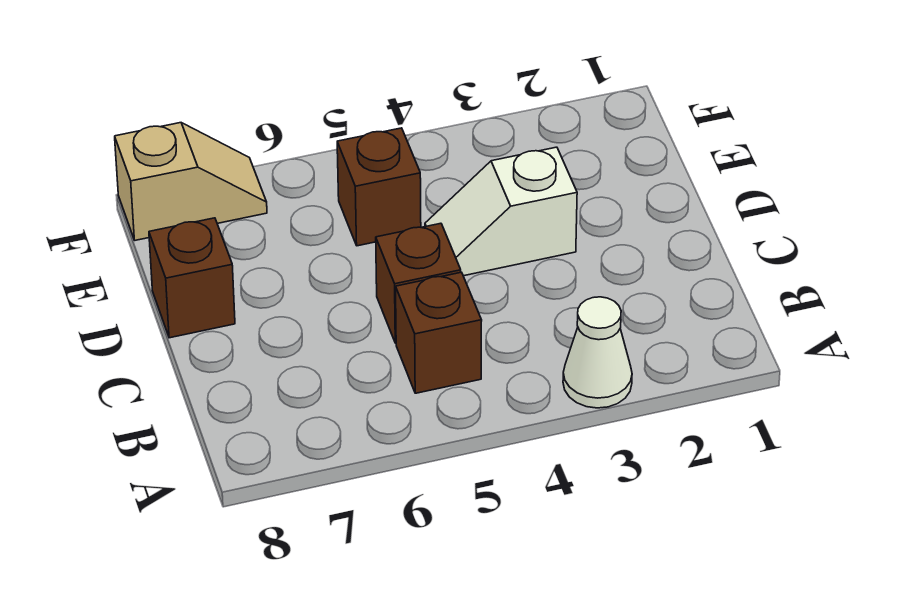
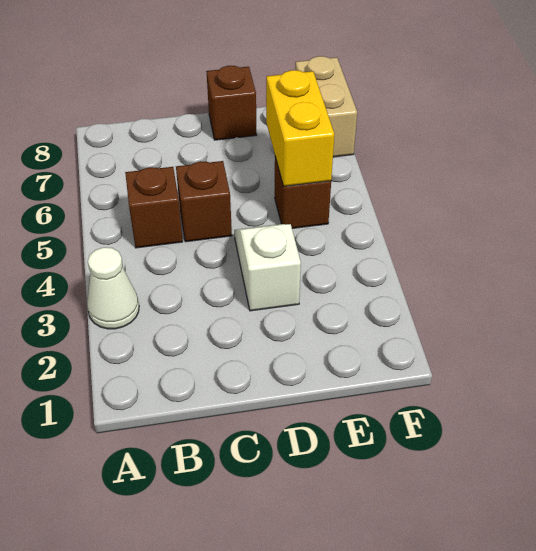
none -> yellow 1x2 brick [266,70,334,187]
tan 1x2 slope [115,123,267,240] -> tan 1x2 brick [295,56,357,157]

